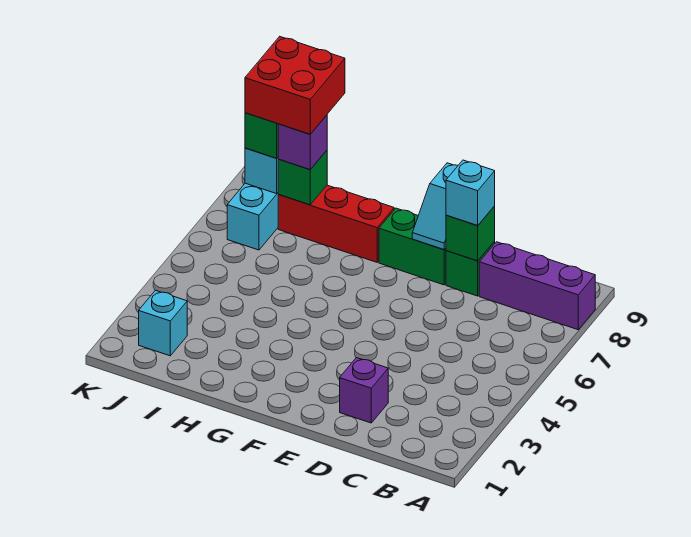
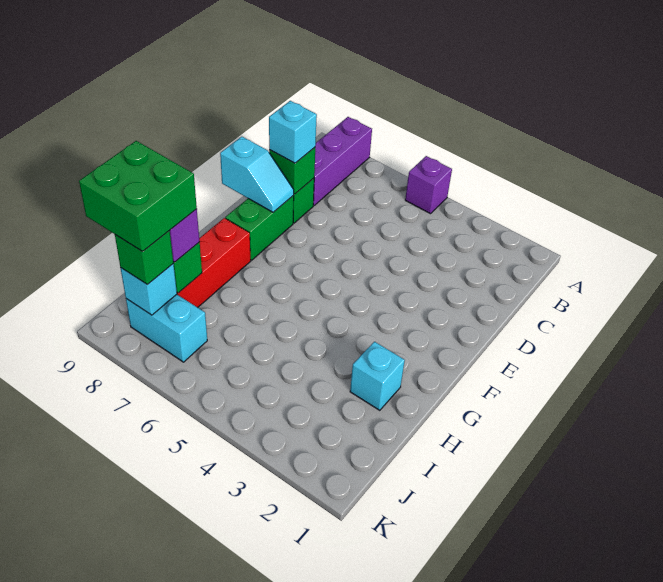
purple 1x1 brick [340,358,388,423] -> purple 1x1 brick moved to [405,156,452,214]
red 2x2 brick [245,36,345,134] -> green 2x2 brick [79,141,197,252]
cyan 1x1 brick [139,290,187,356] -> cyan 1x1 brick moved to [350,342,405,410]

